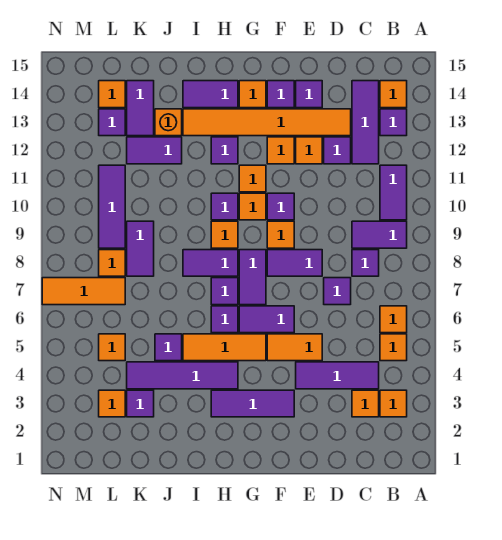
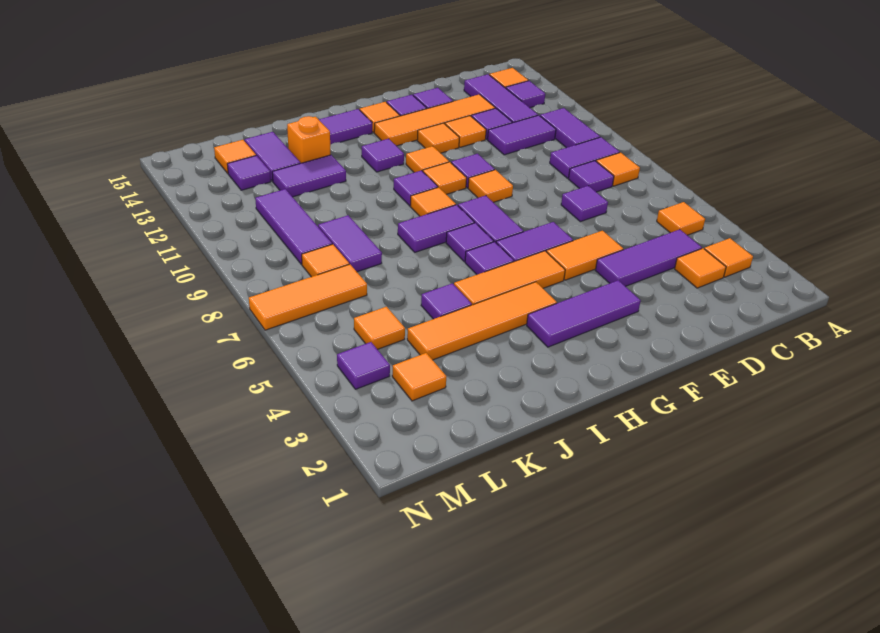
orange 1x1 tile [380,306,407,333] -> orange 1x1 tile moved to [596,153,640,186]
orange 1x6 tile [183,109,351,136] -> orange 1x4 tile [374,94,495,146]
purple 1x2 tile [267,250,322,276] -> purple 1x2 tile moved to [488,115,556,155]
purple 1x4 tile [127,362,238,389] -> orange 1x4 tile [407,282,557,360]
purple 1x1 tile [127,390,154,417] -> purple 1x1 tile moved to [337,342,390,389]

